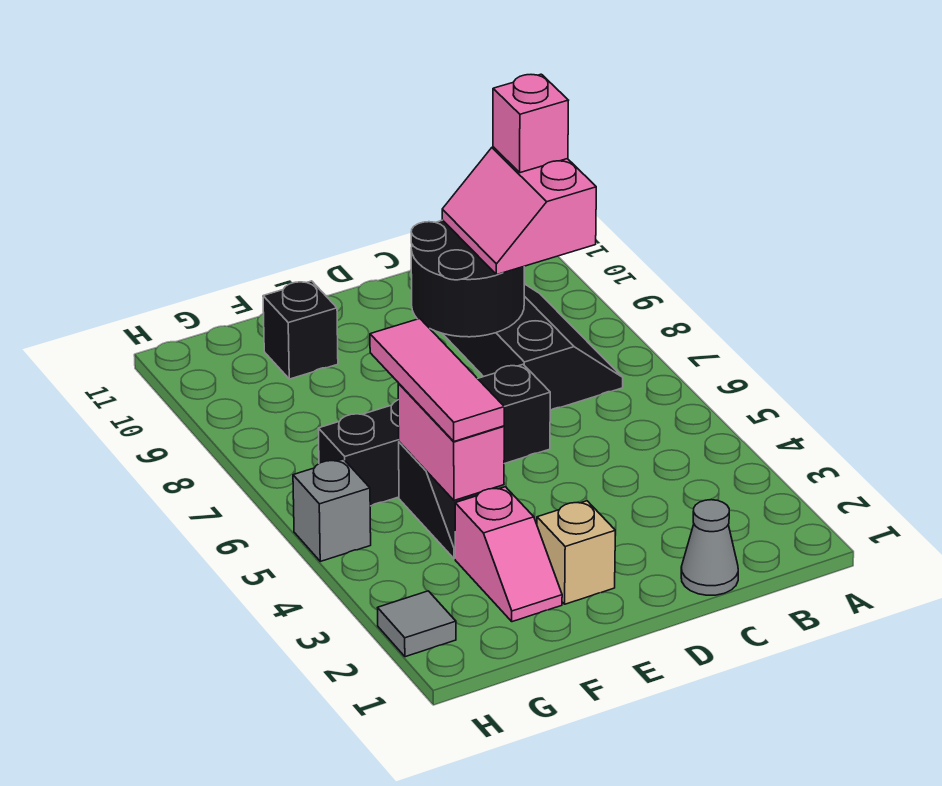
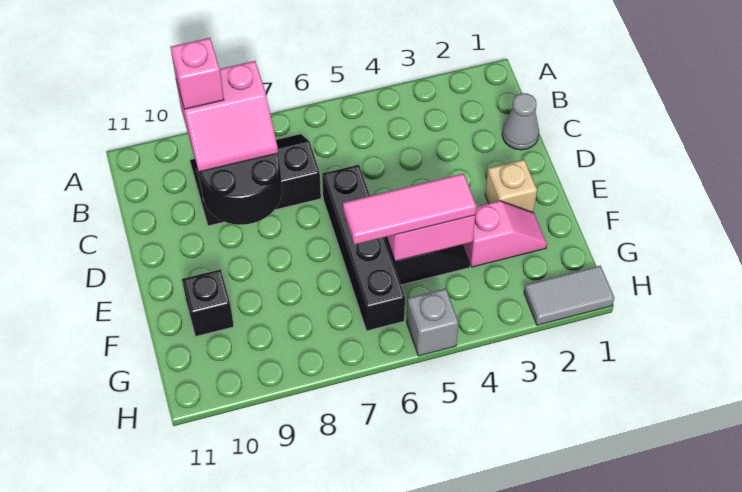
grey 1x1 tile [378,591,456,657] -> grey 1x2 tile [524,266,614,325]

